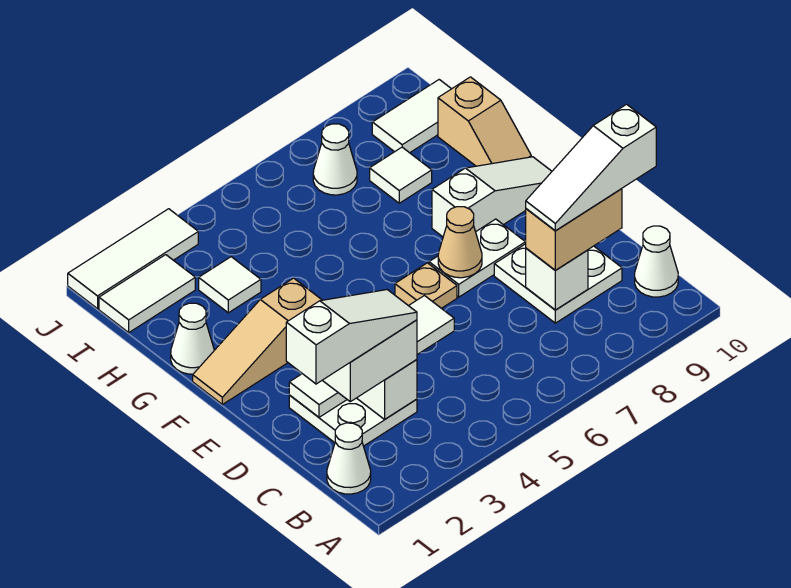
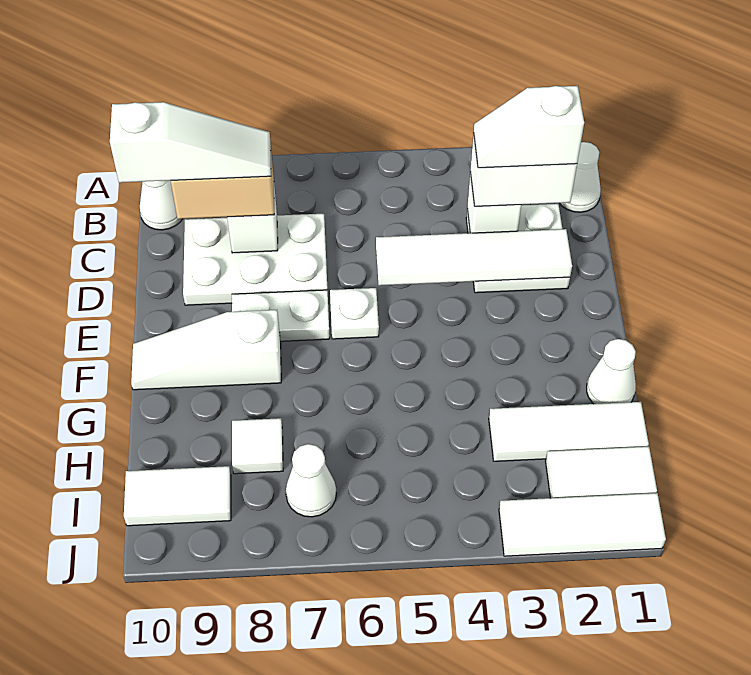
white 1x3 slope [286,290,417,384] -> white 1x2 slope [474,86,584,168]
white 2x2 plate [494,244,622,323] -> white 2x3 plate [183,214,328,305]
tan 1x1 plate [395,263,457,308] -> white 1x1 plate [330,288,379,339]
tan 1x1 cone [438,207,482,278] -> none
tan 1x3 slope [193,278,322,404] -> none
tan 1x2 slope [438,77,531,166] -> none
white 1x1 tile [199,257,261,313] -> white 1x3 tile [489,402,649,461]

